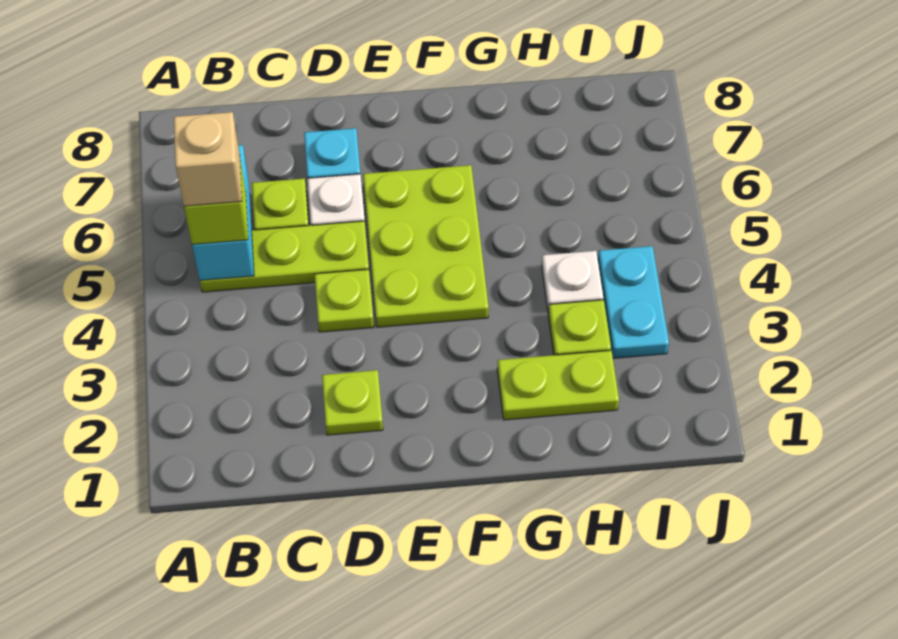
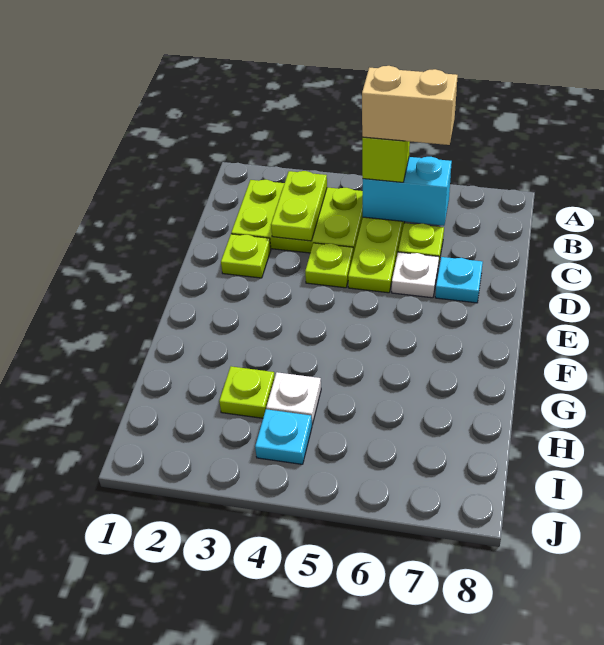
tan 1x1 brick [174,112,242,206] -> tan 1x2 brick [362,66,458,145]
lime 2x3 plate [363,165,489,327] -> lime 2x3 plate moved to [231,180,363,255]
lime 1x2 plate [497,350,619,420] -> lime 1x2 plate moved to [271,171,327,241]
cyan 1x2 plate [598,246,669,358] -> cyan 1x1 plate [255,409,312,464]

